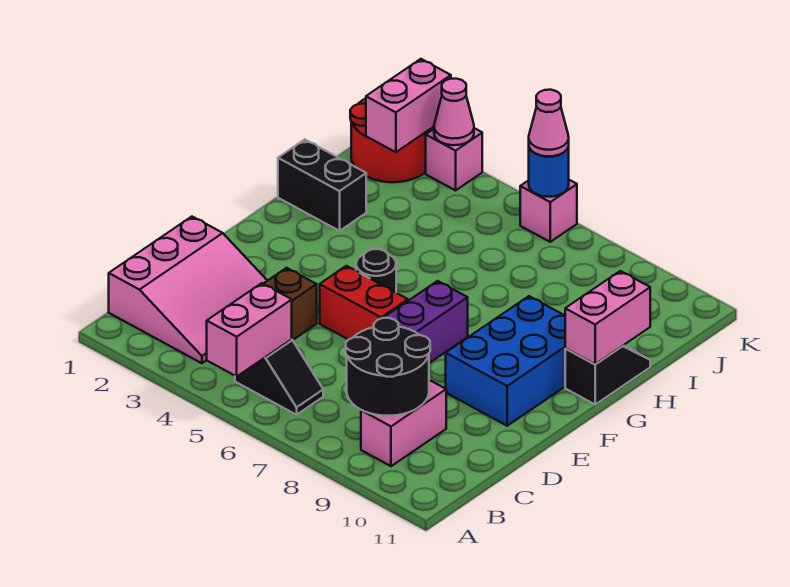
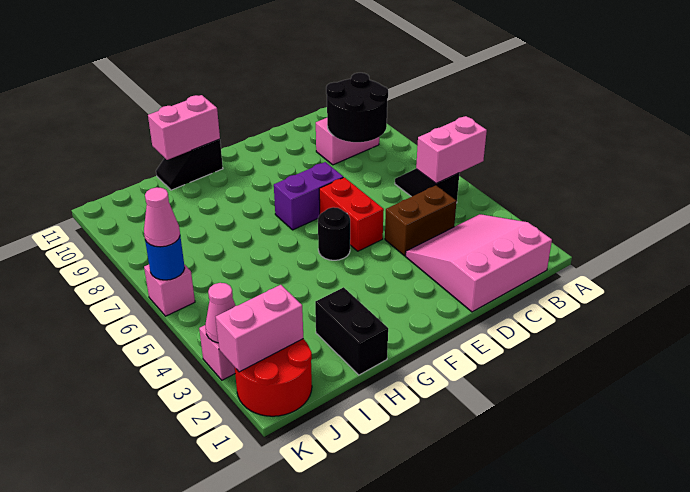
blue 2x3 brick [446,296,565,426] -> none

